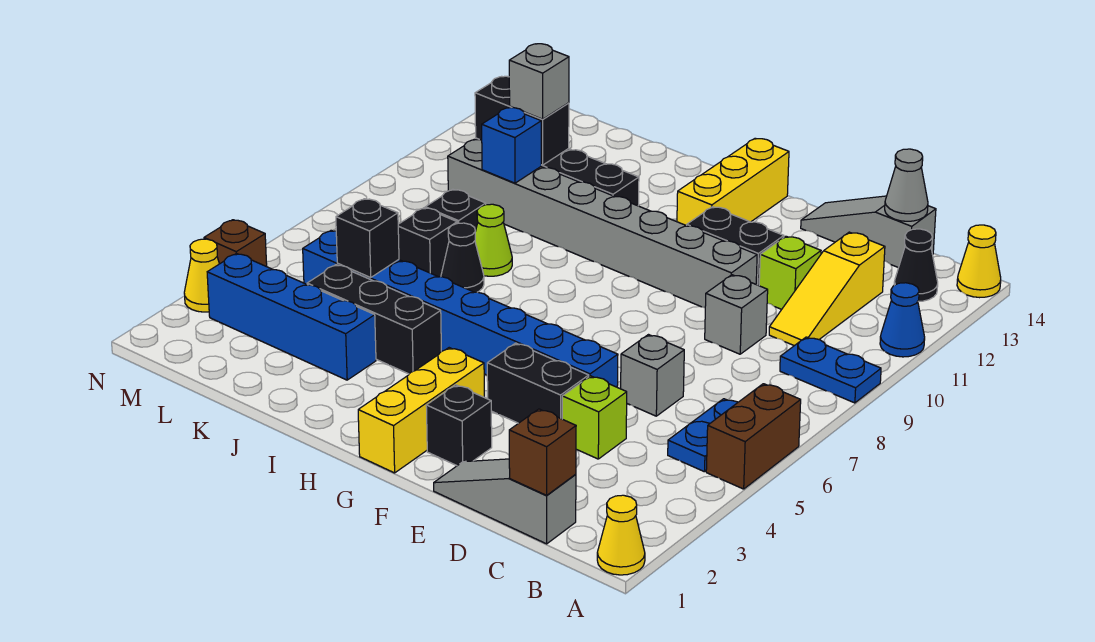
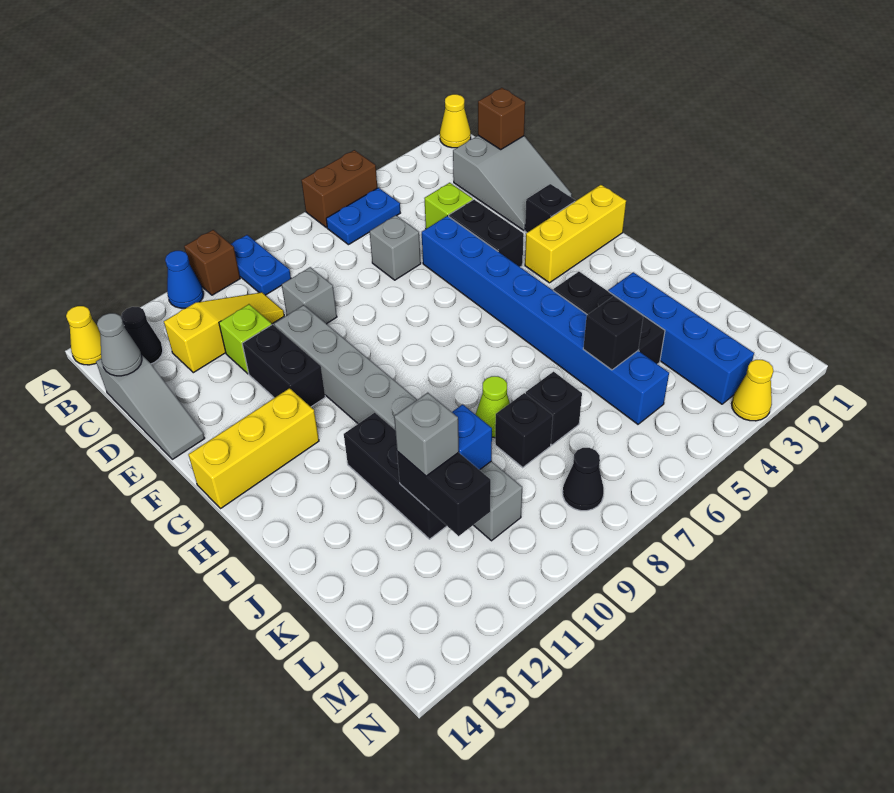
grey 1x3 slope [434,459,576,544] -> grey 2x3 slope [453,135,572,230]
black 1x1 cone [441,223,484,292] -> black 1x1 cone moved to [563,448,604,511]
brown 1x1 brick [204,220,267,267] -> brown 1x1 brick moved to [184,230,240,295]

